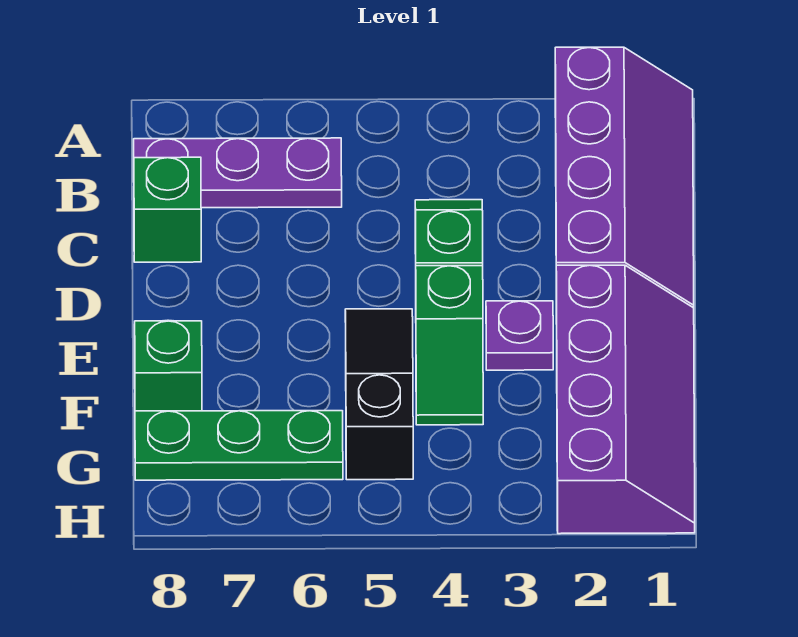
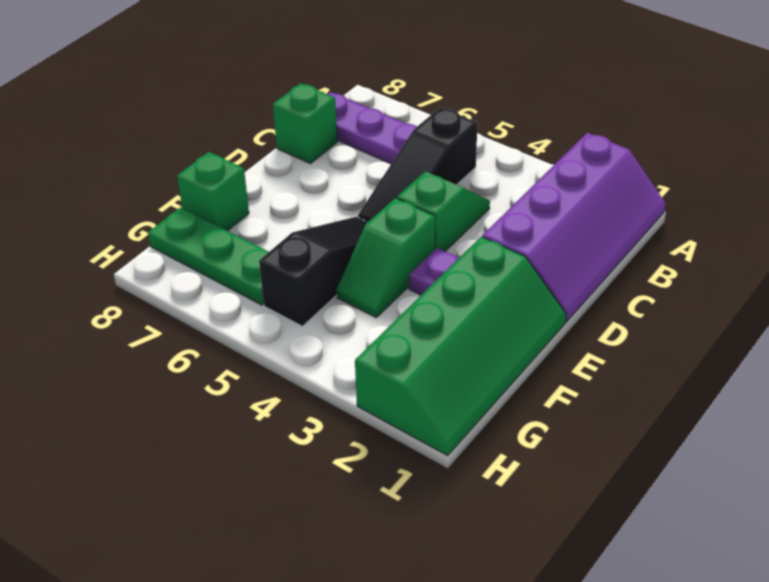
none -> black 1x3 slope [358,107,478,222]
purple 2x4 slope [556,265,695,534] -> green 2x4 slope [355,237,566,456]

